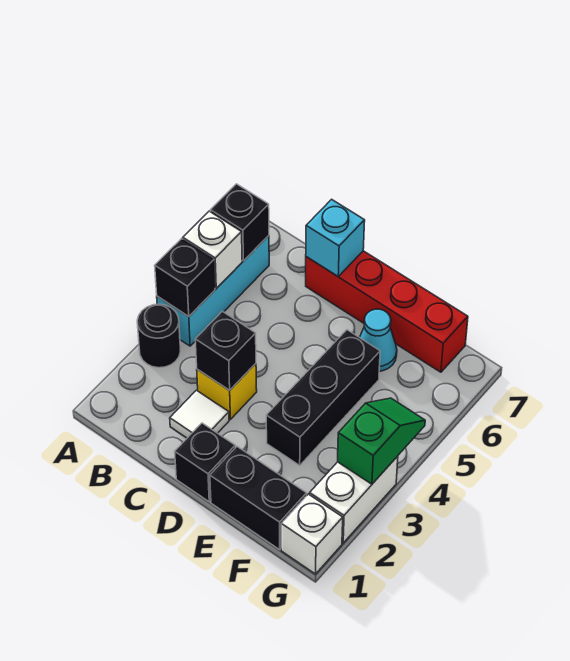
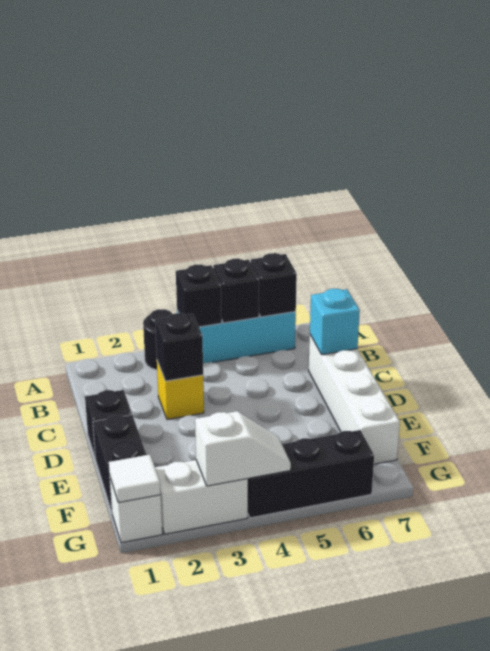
white 1x1 brick [183,211,242,289] -> black 1x1 brick [213,259,259,323]
white 1x1 tile [170,390,229,438] -> white 1x1 tile moved to [109,455,161,503]
red 1x4 brick [306,251,468,372] -> white 1x4 brick [309,335,400,464]
black 1x3 brick [266,330,380,465] -> black 1x3 brick moved to [248,430,374,518]
cyan 1x1 cone [360,309,397,371] -> none
green 1x2 slope [338,398,425,484] -> white 1x2 slope [195,411,291,486]

